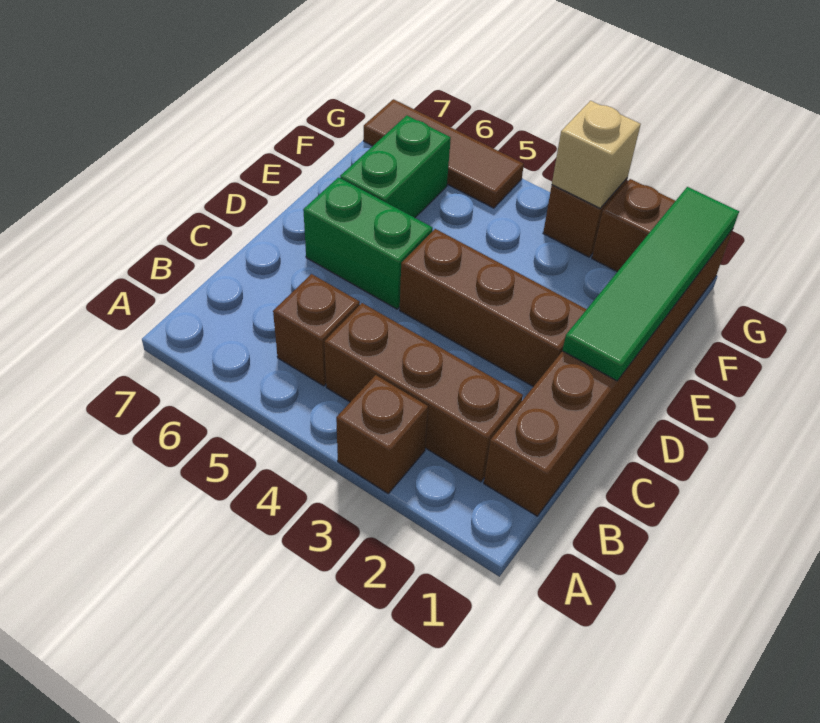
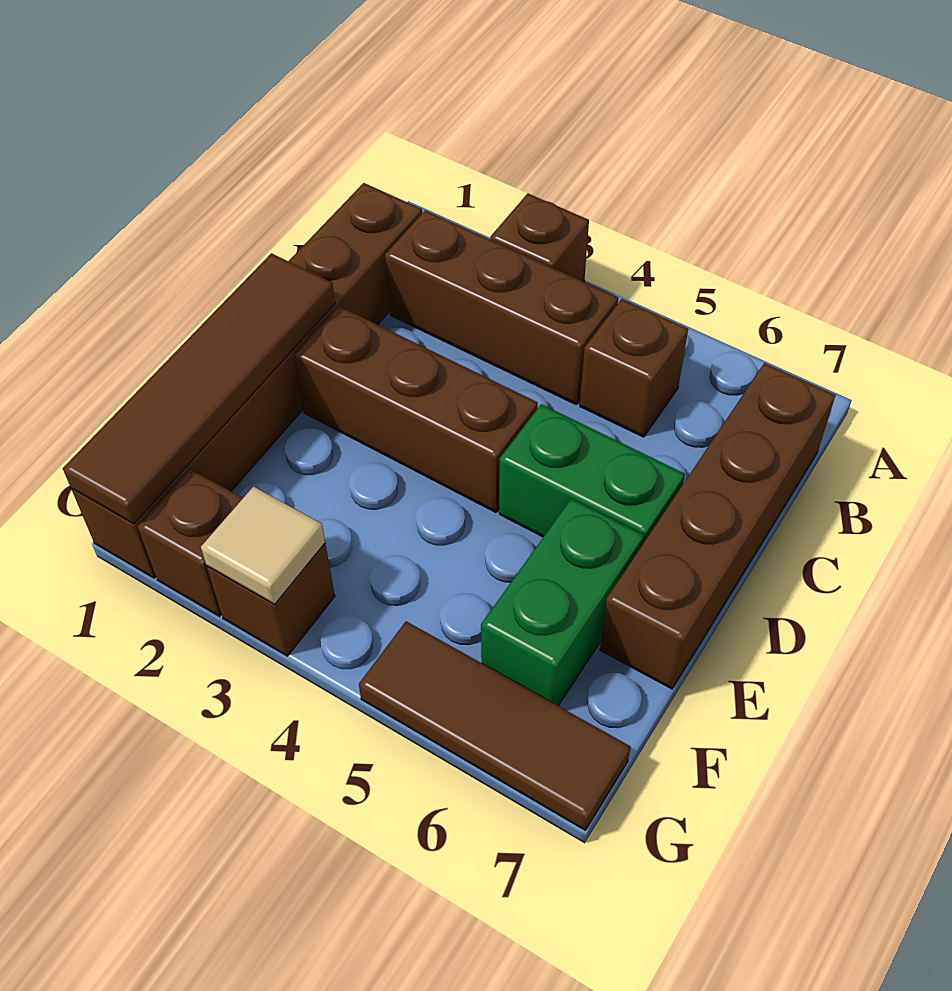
none -> brown 1x4 brick [600,363,835,689]
green 1x4 tile [562,187,739,381] -> brown 1x4 tile [63,253,335,524]
tan 1x1 brick [552,101,641,208] -> tan 1x1 tile [201,487,325,604]

